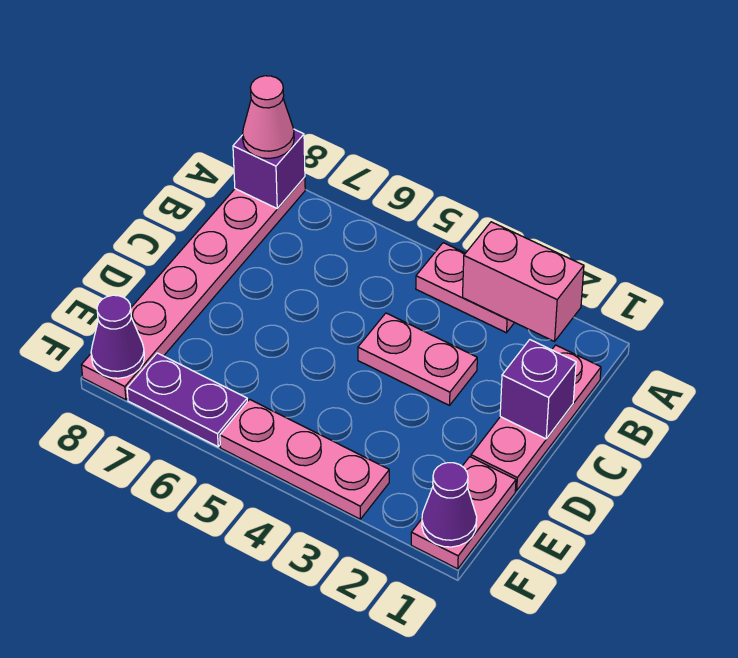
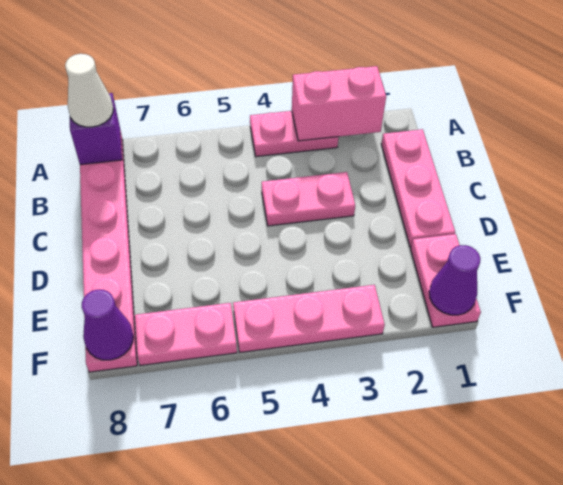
pink 1x1 cone [243,76,294,158] -> white 1x1 cone [65,54,113,127]
purple 1x1 brick [500,340,576,439] -> none
purple 1x2 plate [127,353,247,447] -> pink 1x2 plate [135,303,237,366]

